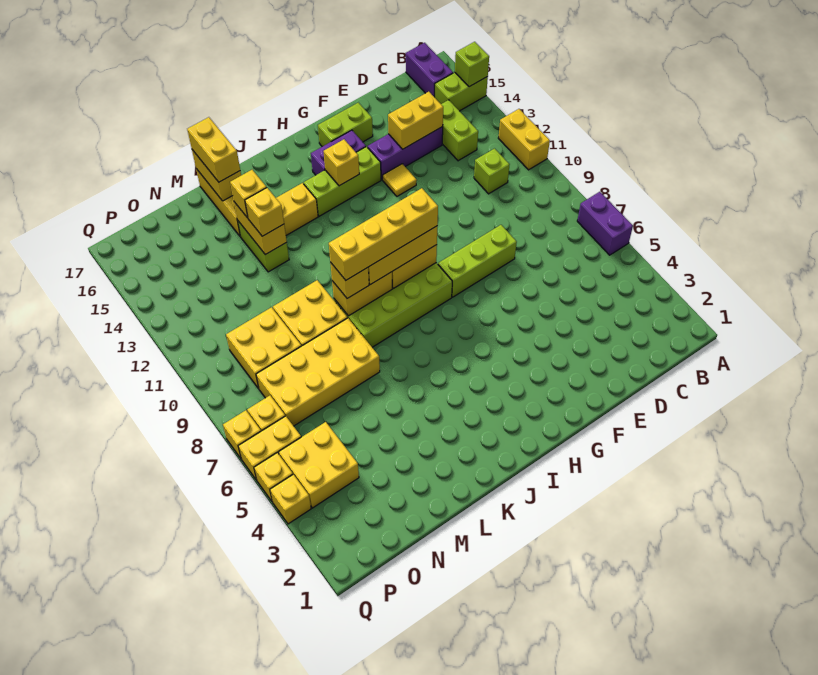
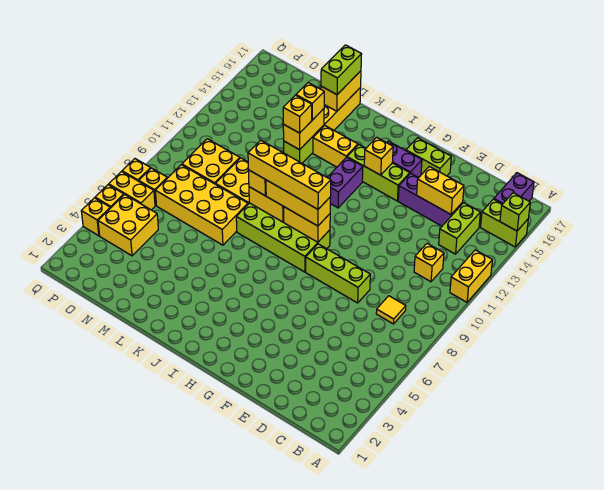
purple 1x2 brick [577,192,633,255] -> purple 1x2 brick moved to [327,157,363,208]
lime 1x1 brick [474,149,510,194] -> yellow 1x1 brick [414,244,444,282]
yellow 1x1 tile [383,164,417,196] -> yellow 1x1 tile moved to [376,296,406,324]
yellow 1x2 brick [187,117,240,182] -> lime 1x2 brick [321,45,362,95]

